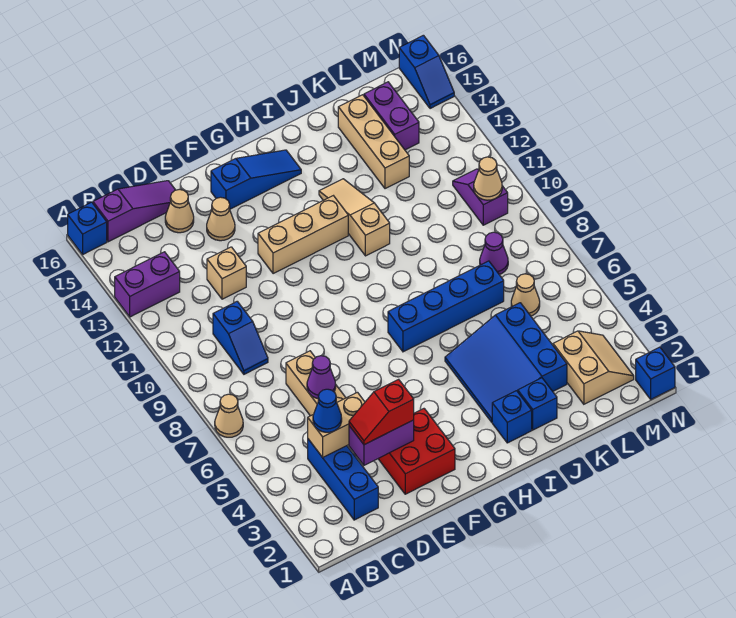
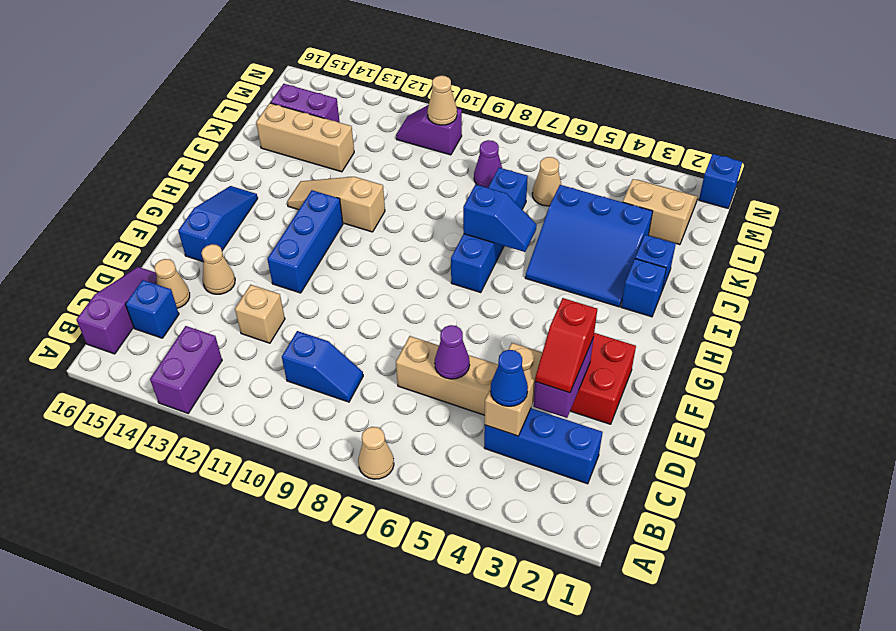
blue 1x1 brick [68,202,107,254] -> blue 1x1 brick moved to [125,280,179,338]
tan 1x3 brick [258,196,348,274] -> blue 1x3 brick [267,190,343,293]
blue 1x2 slope [399,35,454,109] -> blue 1x2 slope moved to [463,184,537,252]

